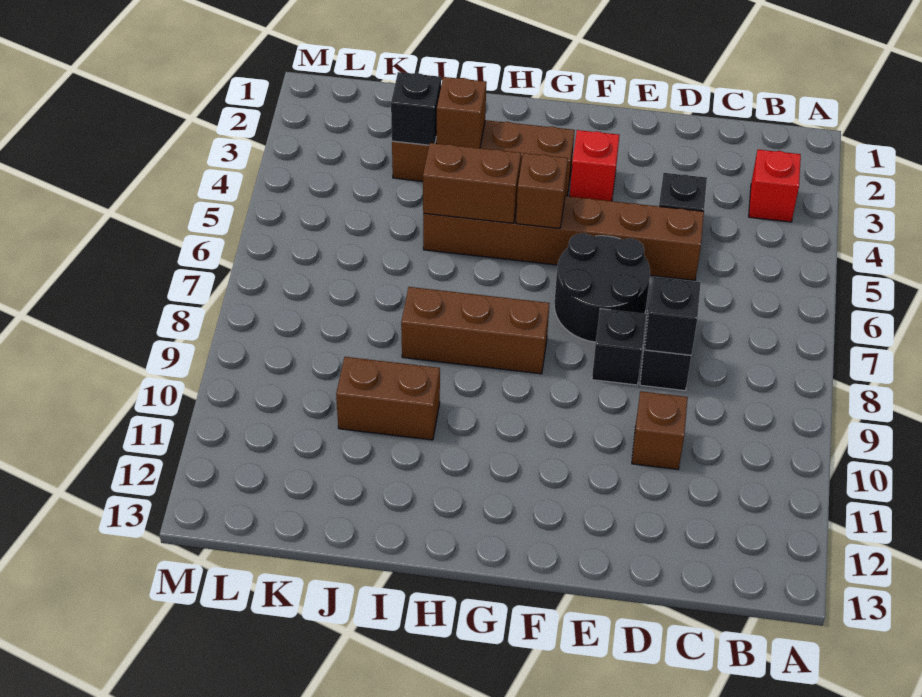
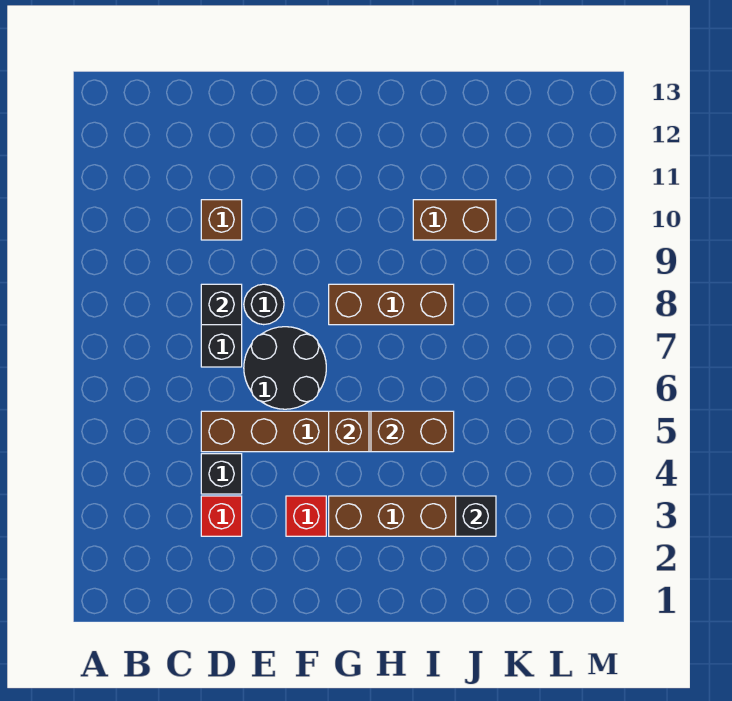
red 1x1 brick [749,150,801,222] -> red 1x1 brick moved to [201,496,242,536]
black 1x1 brick [592,309,646,385] -> black 1x1 round brick [244,284,284,325]
brown 1x1 brick [437,77,486,148] -> none

